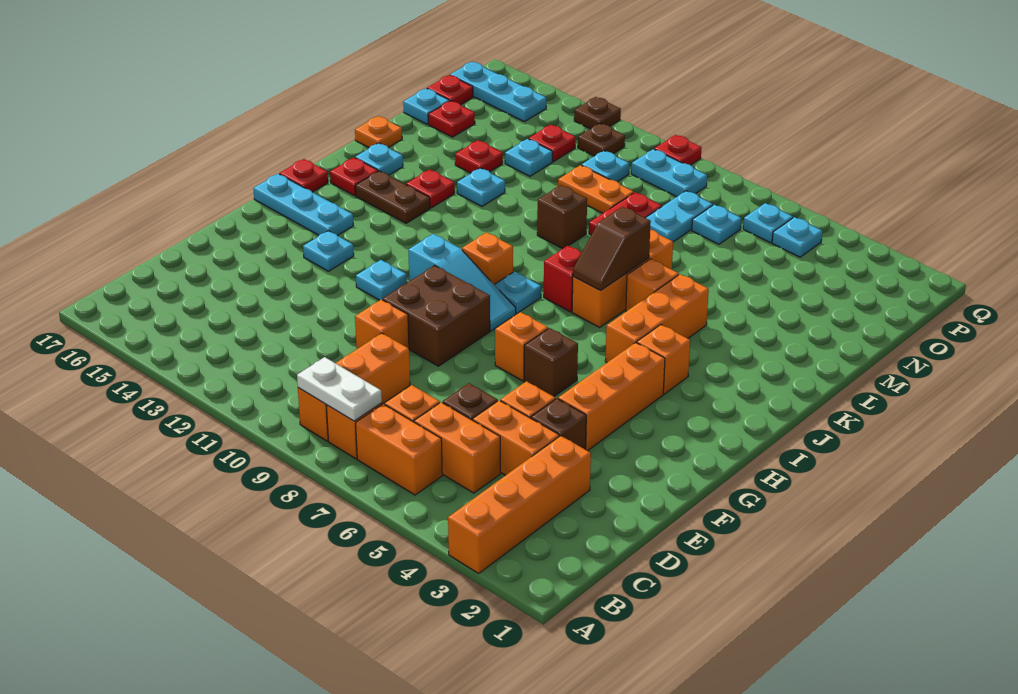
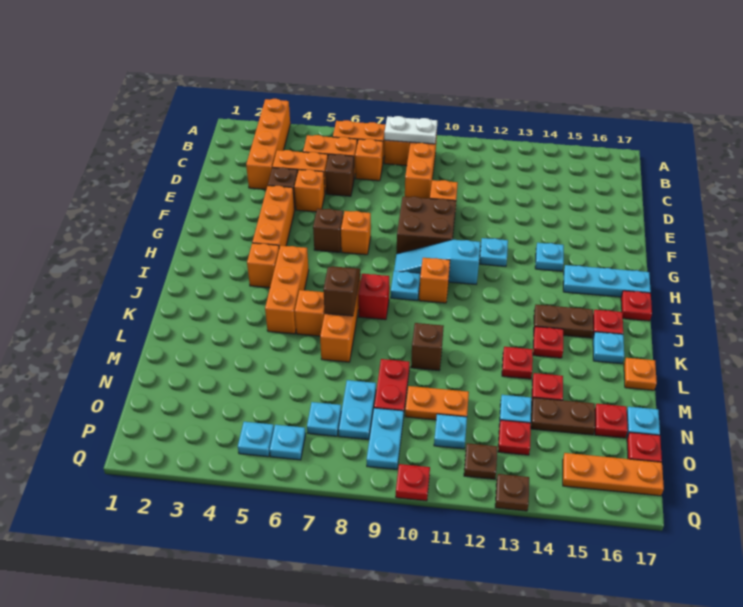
cyan 1x1 plate [457,168,505,206] -> red 1x1 plate [502,347,533,379]
none -> brown 1x2 plate [531,398,595,435]
cyan 1x2 plate [631,149,707,197] -> cyan 1x2 plate turned to [367,408,404,469]
cyan 1x3 plate [450,62,546,122] -> orange 1x3 plate [563,453,664,496]

